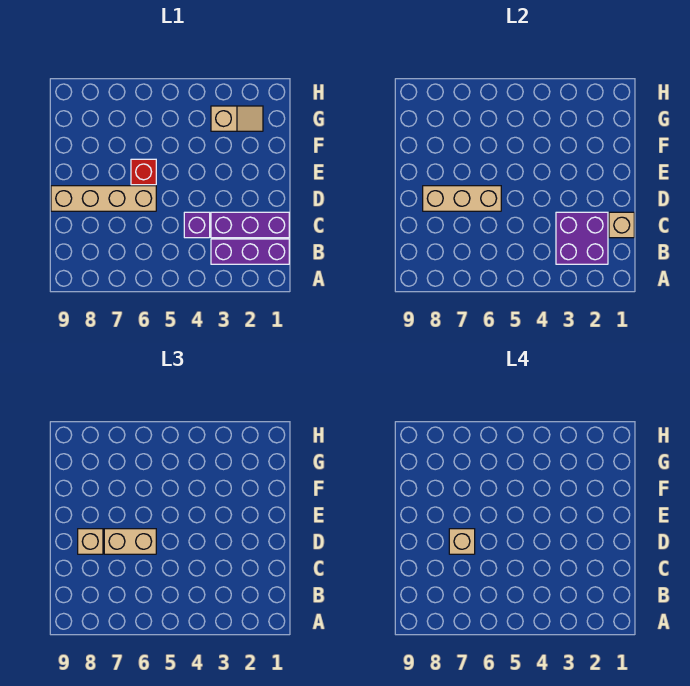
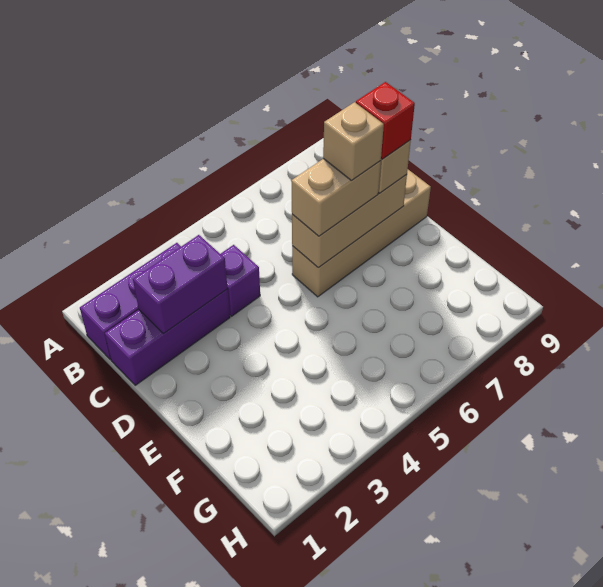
purple 2x2 brick [556,212,608,264] -> purple 1x2 brick [133,235,228,334]
tan 1x1 brick [609,212,634,238] -> none
red 1x1 brick [131,159,156,185] -> red 1x1 brick moved to [356,82,415,159]
tan 1x2 slope [211,106,263,131] -> none

